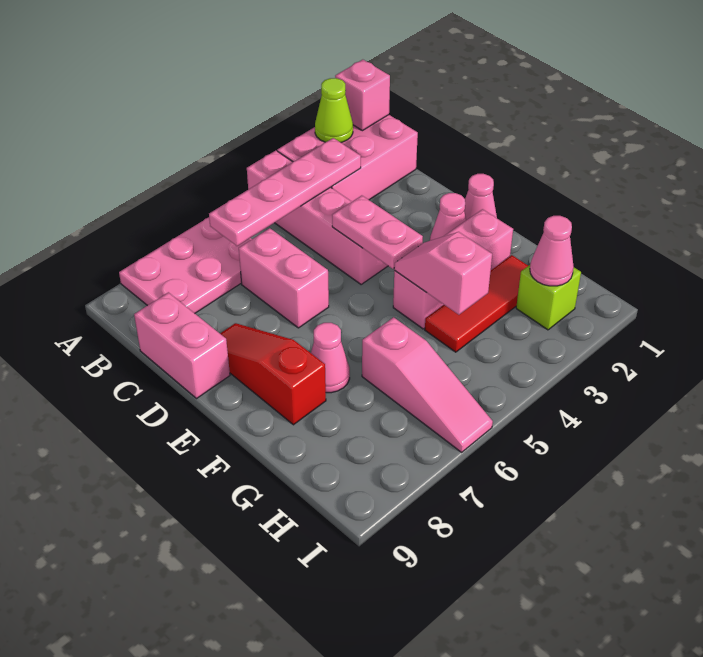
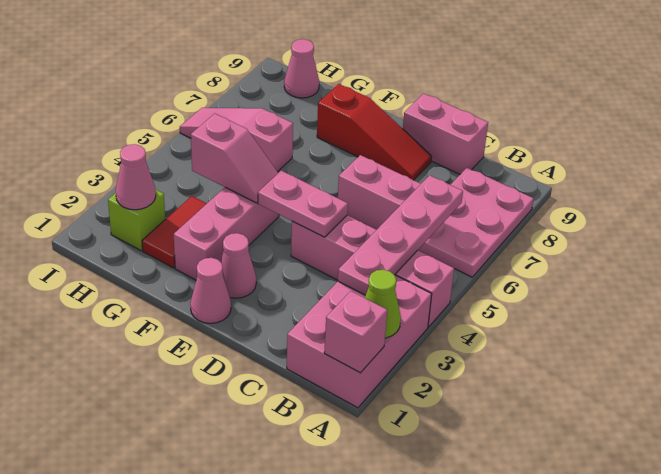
pink 1x1 cone [311,323,350,393] -> pink 1x1 cone moved to [284,39,319,98]
red 1x3 tile [425,255,528,352] -> red 1x2 tile [142,196,207,268]

